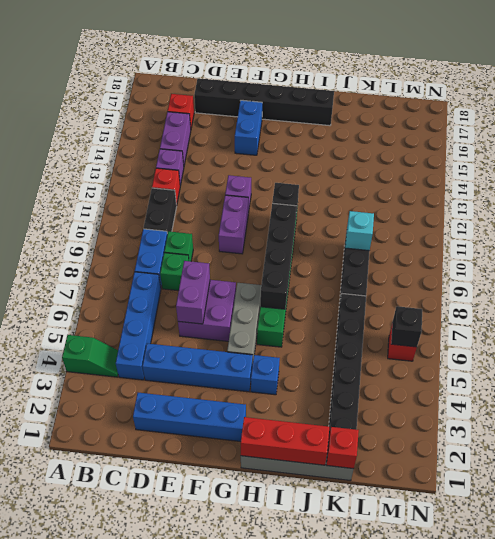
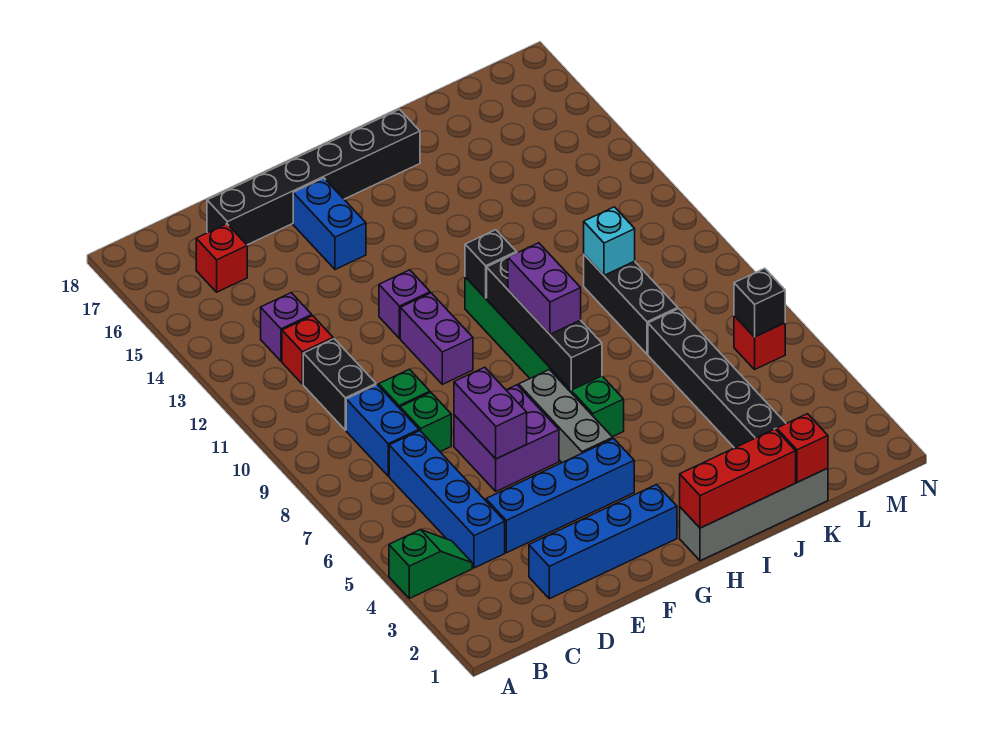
purple 1x2 brick [160,112,191,165] -> purple 1x2 brick moved to [508,243,581,334]
blue 1x1 brick [251,355,280,395] -> none

